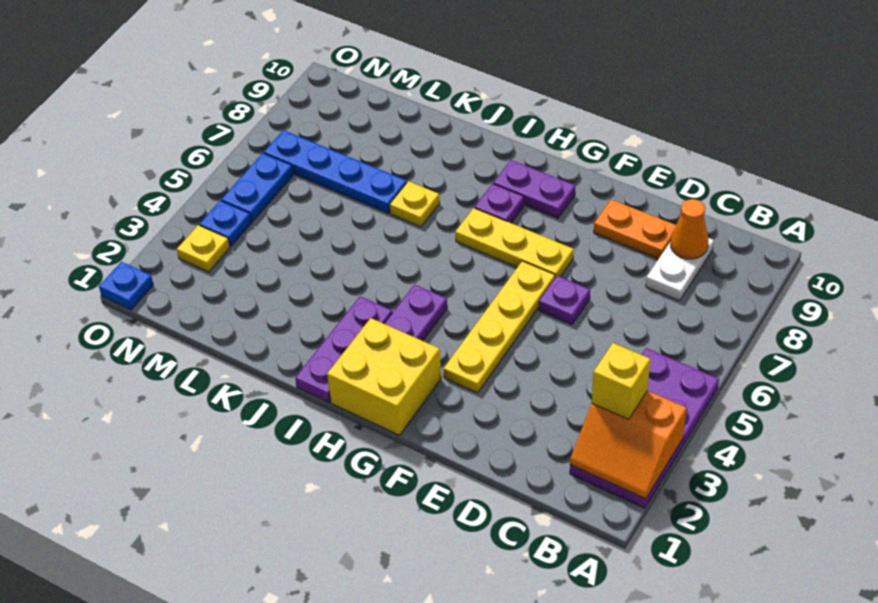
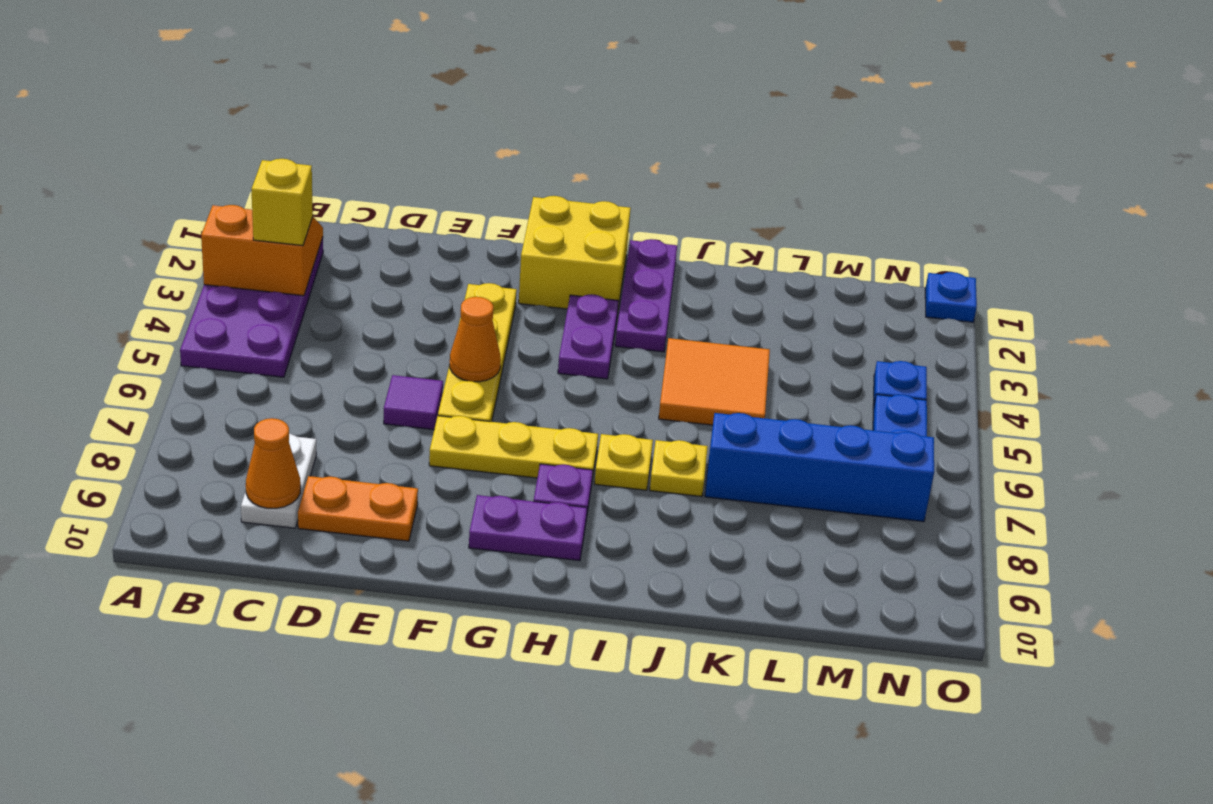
purple 1x1 plate [539,276,590,325] -> purple 1x1 tile [384,375,443,430]
none -> orange 1x1 cone [450,297,501,382]
none -> orange 2x2 tile [659,338,770,425]
blue 1x4 plate [264,130,407,213] -> blue 1x4 brick [705,413,934,522]
yellow 1x1 plate [177,225,230,272] -> yellow 1x1 plate moved to [595,434,653,490]

